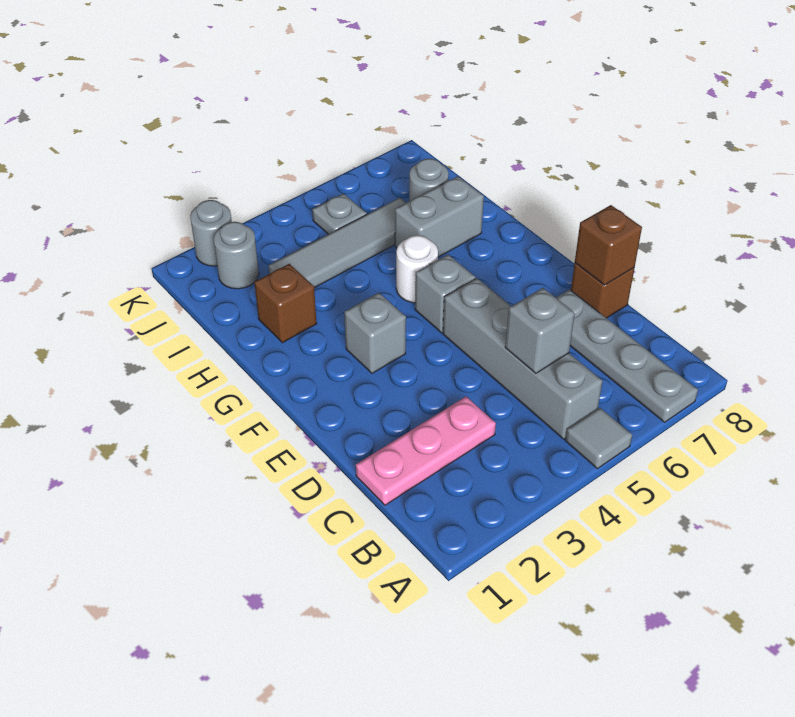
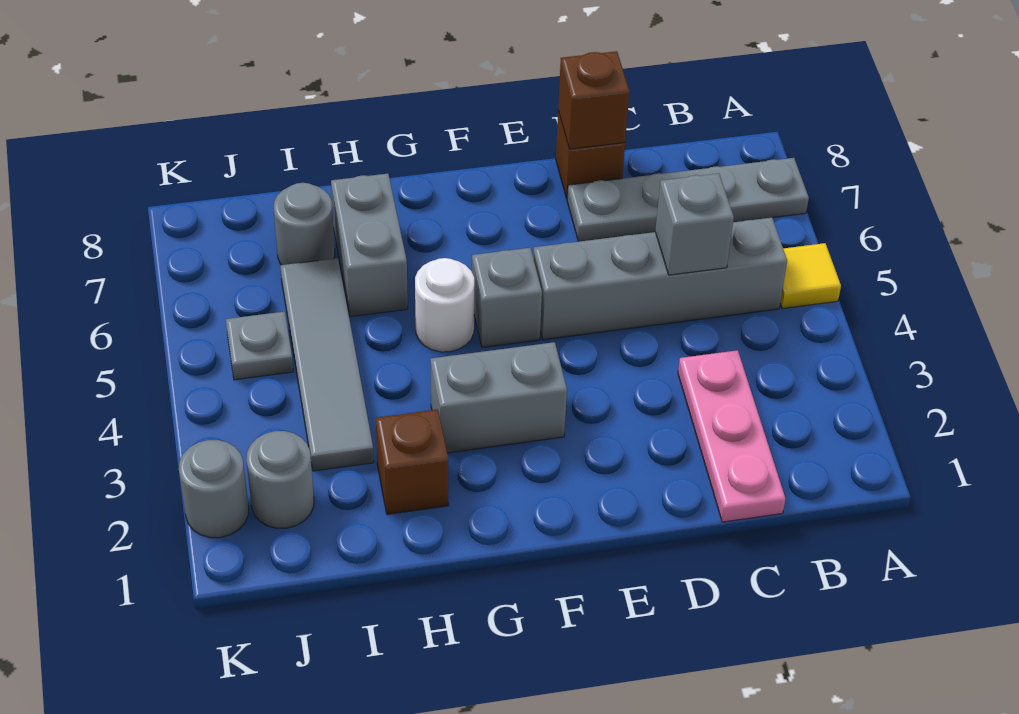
grey 1x1 tile [565,408,632,469] -> yellow 1x1 tile [780,243,841,309]
grey 1x1 brick [344,293,406,373] -> grey 1x2 brick [430,342,567,453]

